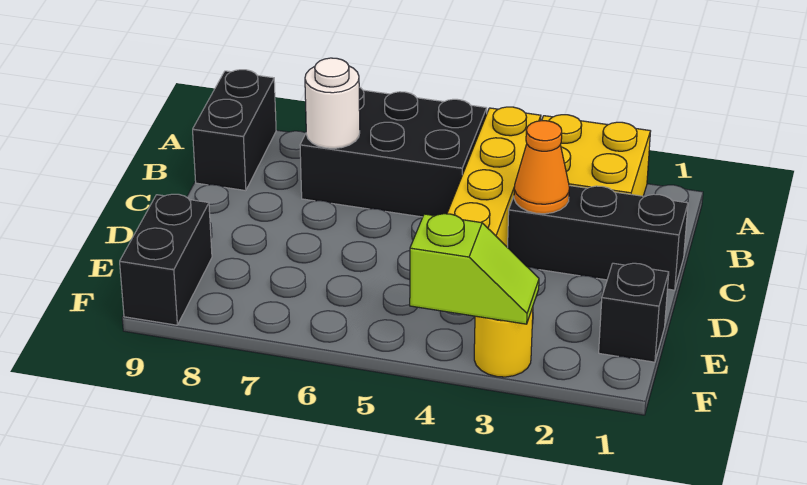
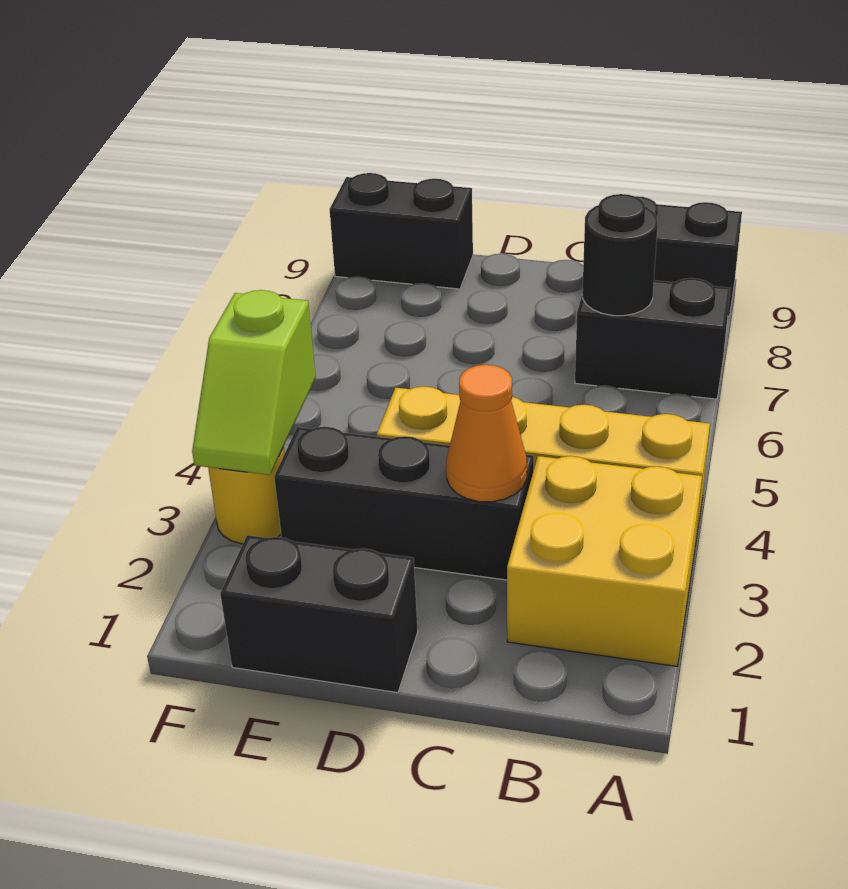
black 2x3 brick [300,87,487,217] -> black 1x2 brick [575,278,730,399]
white 1x1 round brick [305,58,360,148] -> black 1x1 round brick [582,194,658,316]
black 1x3 brick [508,186,688,290] -> black 1x3 brick turned to [274,427,534,580]
black 1x1 brick [599,263,669,362] -> black 1x2 brick [220,535,418,693]

